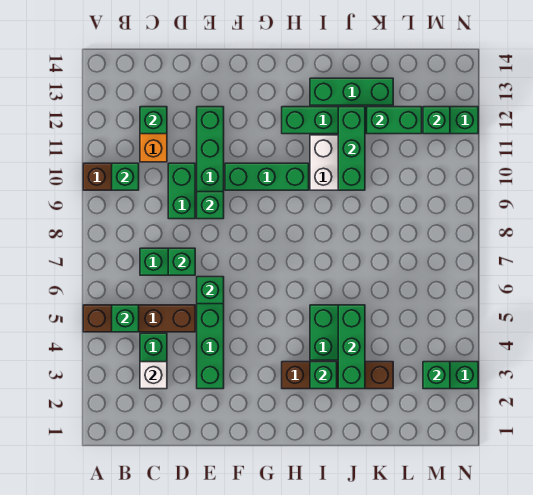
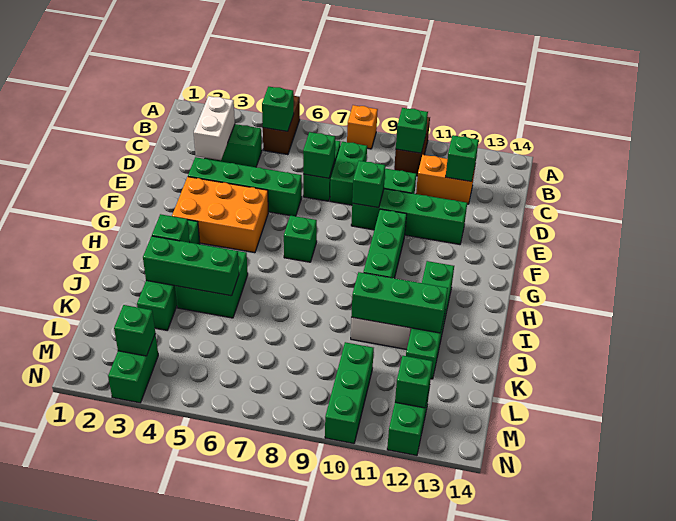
brown 1x4 brick [83,305,195,332] -> brown 1x2 brick [263,96,300,155]
none -> orange 1x1 brick [347,105,378,149]
white 1x1 brick [140,362,167,389] -> white 1x2 brick [194,96,235,160]
green 1x1 brick [197,277,224,304] -> green 1x1 brick moved to [284,215,317,262]
none -> orange 2x3 brick [172,177,268,253]
brown 1x4 brick [282,362,393,389] -> green 1x4 brick [137,220,200,330]
green 1x3 brick [310,78,393,105] -> green 1x3 brick moved to [325,342,374,444]
green 1x2 brick [367,107,422,134] -> green 1x2 brick moved to [330,142,367,205]

